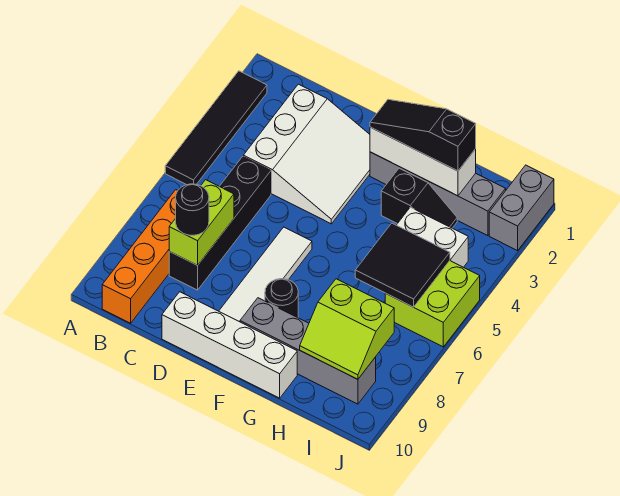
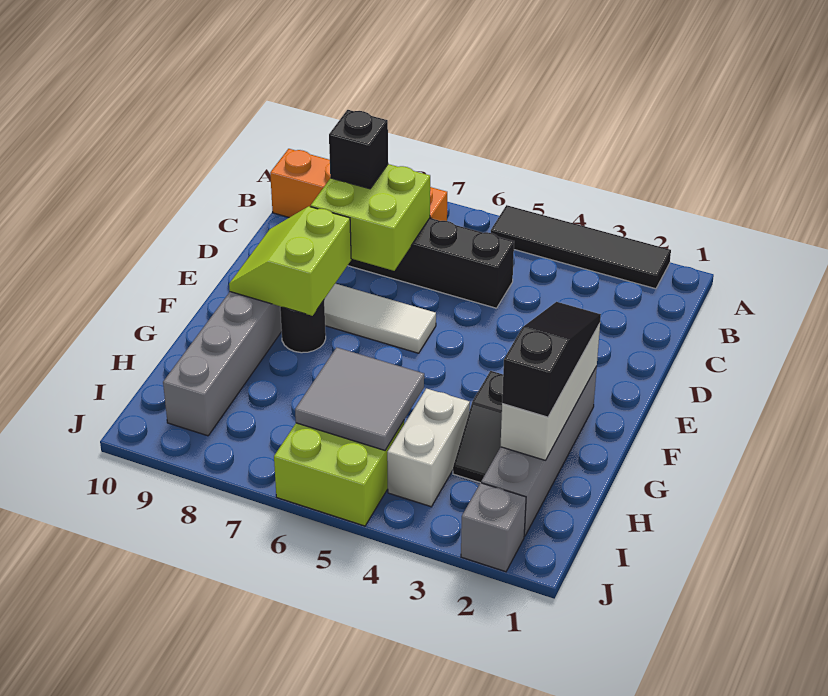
white 3x3 slope [243,84,370,224] -> none
lime 1x2 brick [169,180,234,265] -> lime 2x2 brick [311,164,430,271]
black 1x1 round brick [176,184,209,235] -> black 1x1 brick [329,110,388,189]
white 1x4 brick [162,292,297,398] -> none
black 2x2 tile [355,223,450,307] -> grey 2x2 tile [295,347,424,450]
lime 2x2 slope [300,279,394,379] -> lime 2x2 slope moved to [229,206,351,316]
grey 1x2 brick [489,165,554,251] -> grey 1x1 brick [461,483,526,572]

